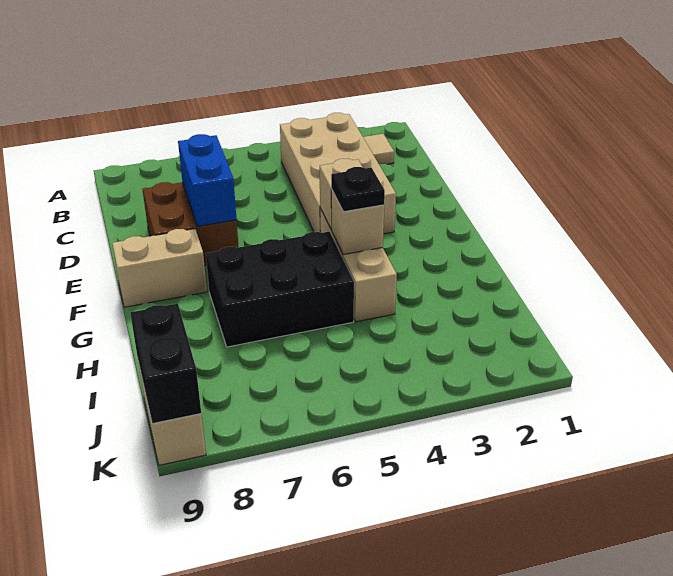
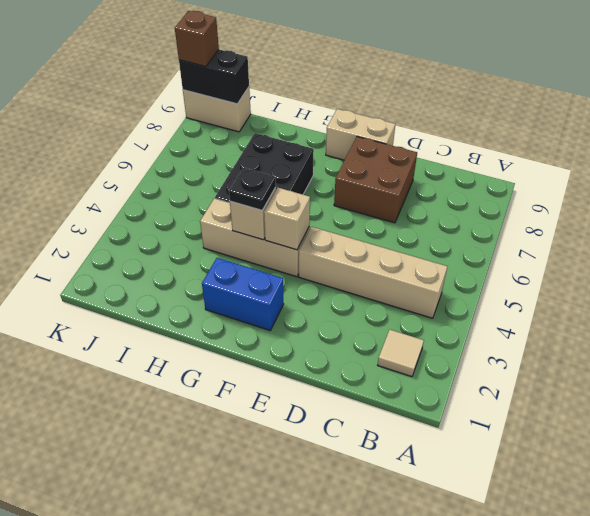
tan 2x4 brick [280,113,396,234] -> tan 1x4 brick [299,227,448,318]
blue 1x2 brick [178,134,237,227] -> blue 1x2 brick moved to [202,258,284,330]
tan 1x2 brick [112,229,207,307] -> tan 1x2 brick turned to [326,109,395,160]
none -> brown 1x1 brick [175,11,219,66]

